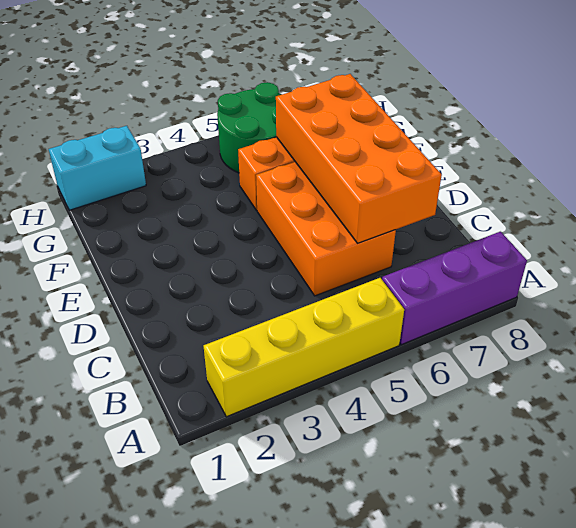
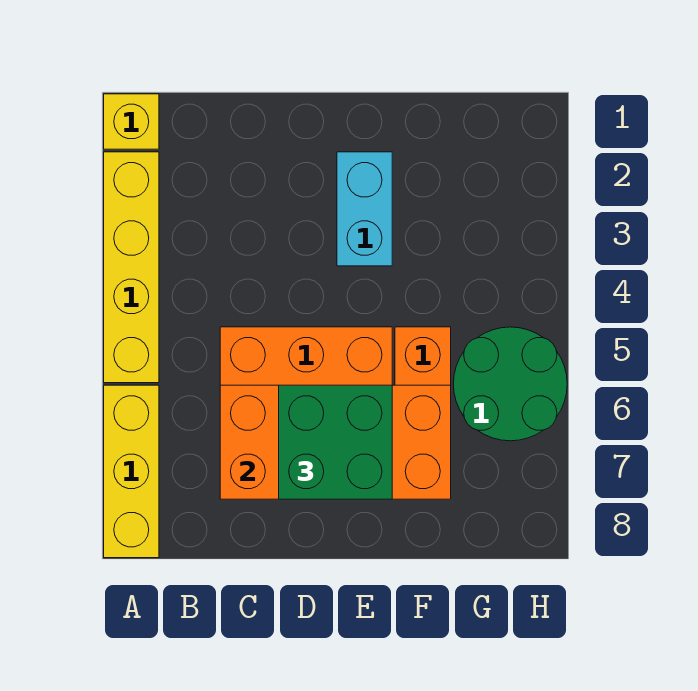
none -> yellow 1x1 brick [104,94,159,149]
purple 1x3 brick [382,232,527,345] -> yellow 1x3 brick [104,385,159,558]
none -> green 2x2 brick [279,385,392,499]
cyan 1x2 brick [49,126,146,210] -> cyan 1x2 brick moved to [337,152,392,266]

